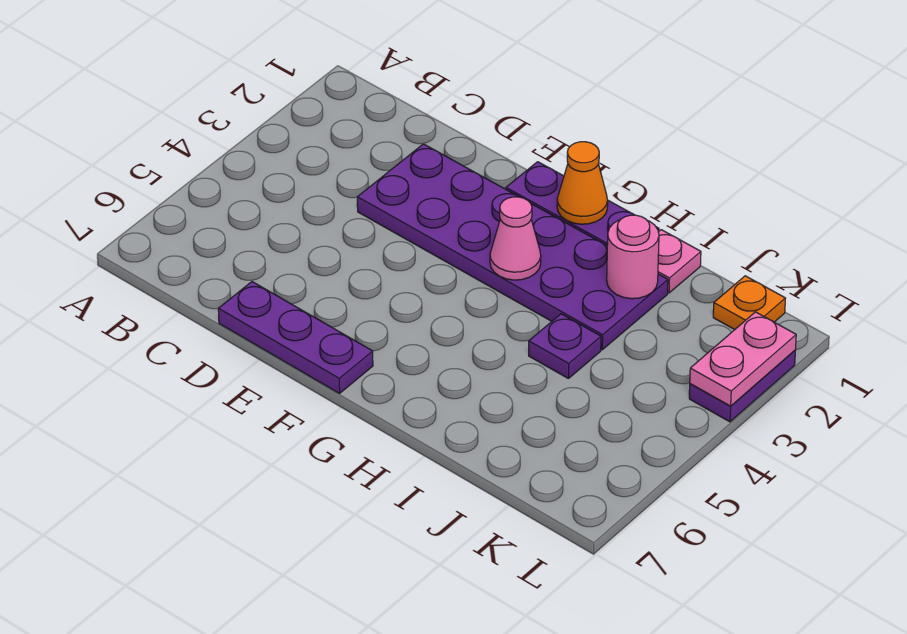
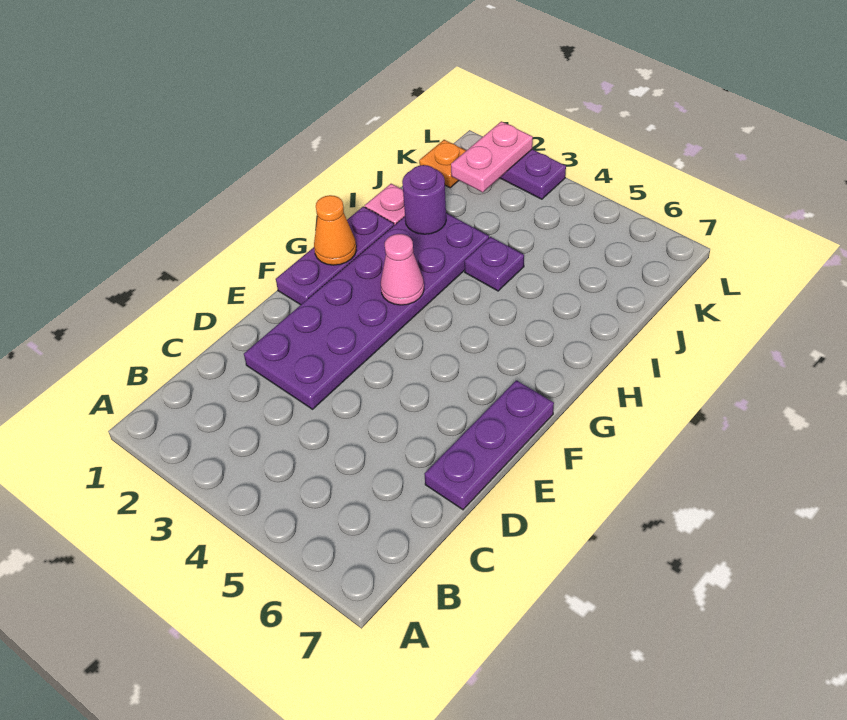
pink 1x1 round brick [607,215,659,299] -> purple 1x1 round brick [402,165,446,234]
pink 1x2 plate [690,312,796,406] -> pink 1x2 plate turned to [451,121,533,192]

